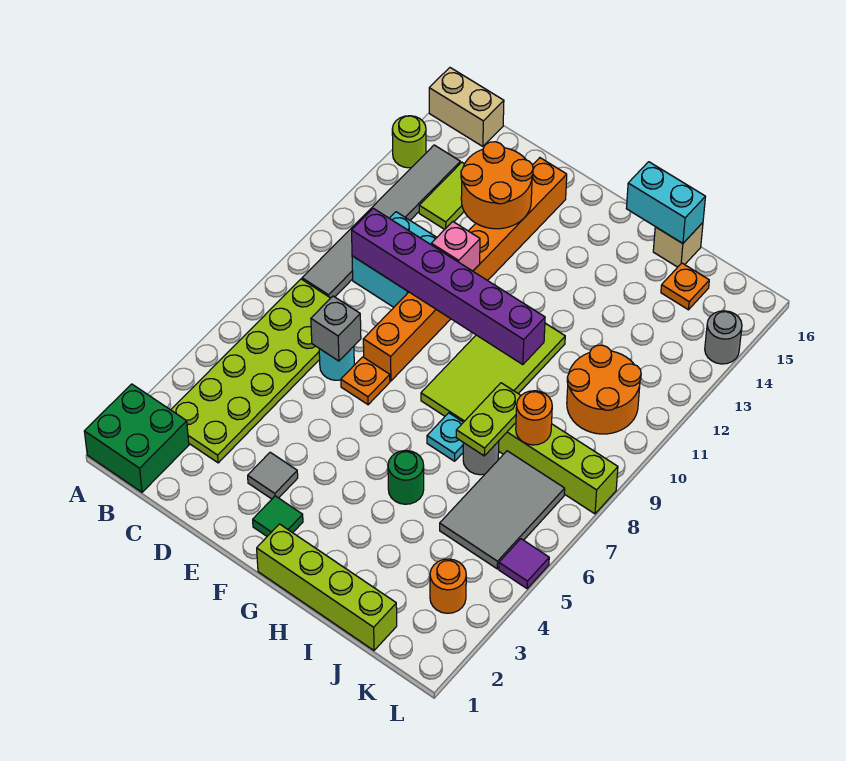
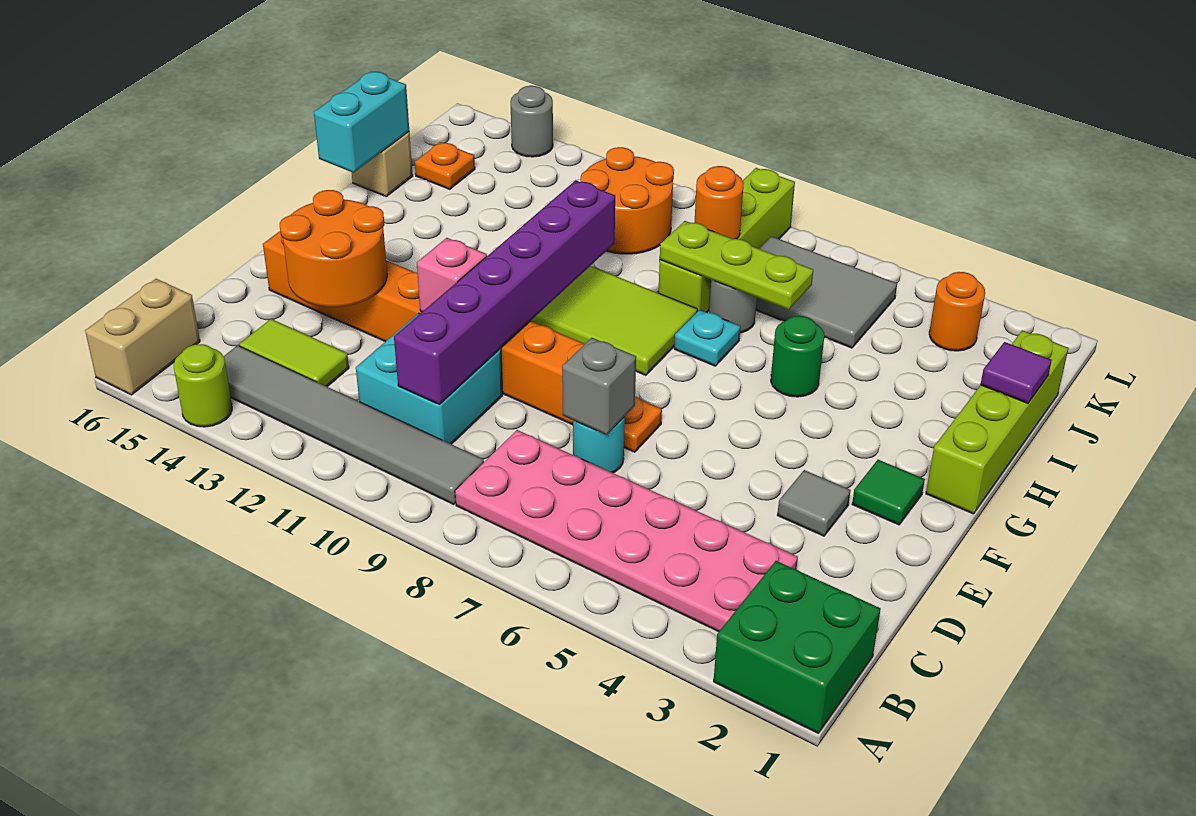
lime 2x6 plate [171,279,330,463] -> pink 2x6 plate [455,430,798,632]
lime 1x2 plate [456,383,521,456] -> lime 1x3 plate [660,221,813,310]
purple 1x1 tile [499,539,549,589] -> purple 1x1 tile moved to [980,342,1052,403]

